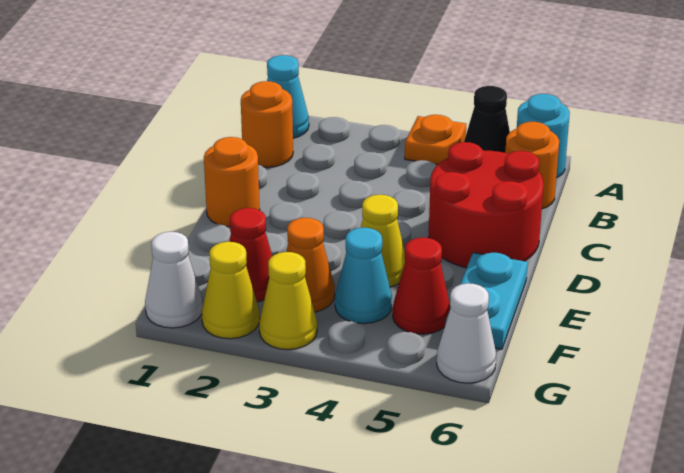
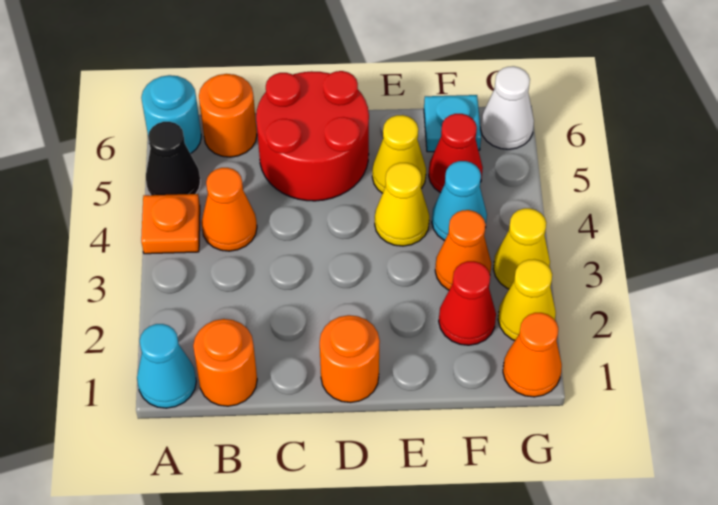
none -> orange 1x1 cone [201,168,257,251]
none -> yellow 1x1 cone [372,115,426,193]
cyan 1x2 plate [446,253,528,349] -> cyan 1x1 plate [424,95,481,152]
white 1x1 cone [145,232,203,328] -> orange 1x1 cone [503,313,562,397]

